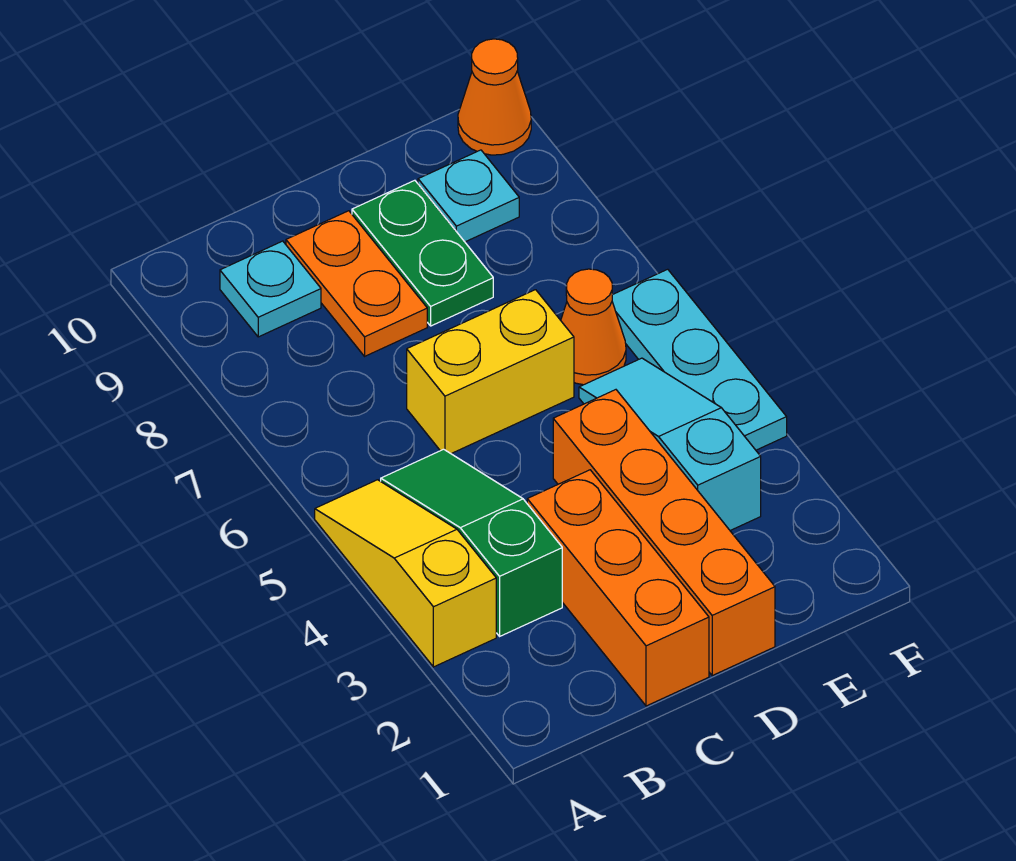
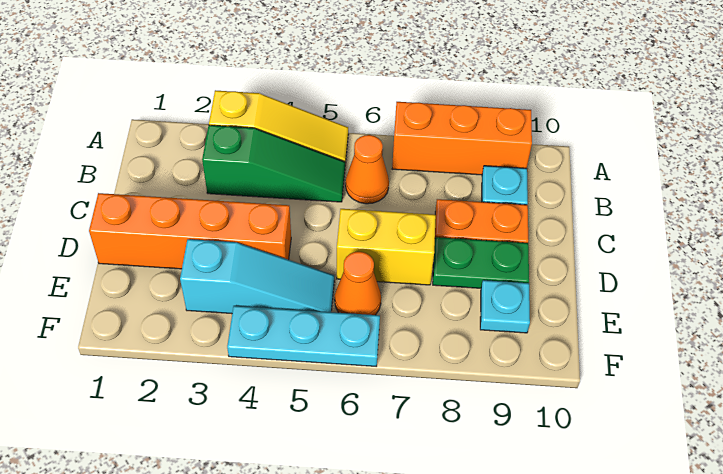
orange 1x3 brick [527,470,709,706] -> orange 1x3 brick moved to [392,102,532,175]
yellow 1x2 brick [407,290,574,454] -> yellow 1x2 brick turned to [337,209,436,285]
orange 1x1 cone [458,39,531,155] -> orange 1x1 cone moved to [346,135,389,204]

